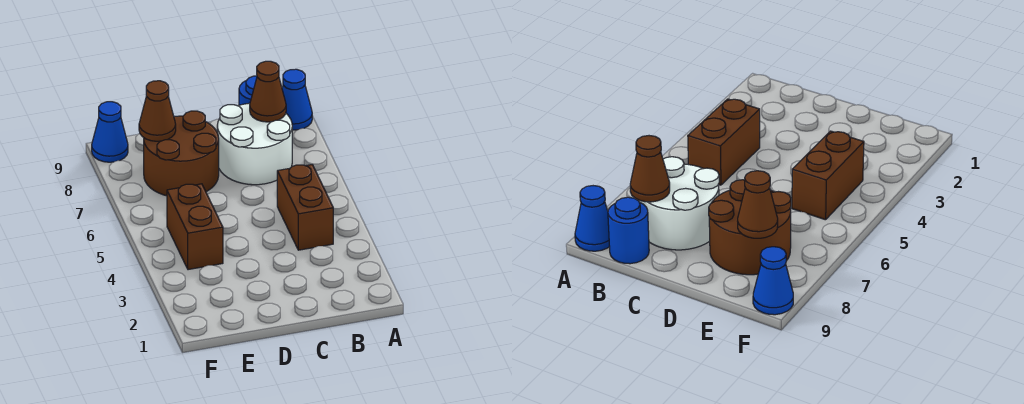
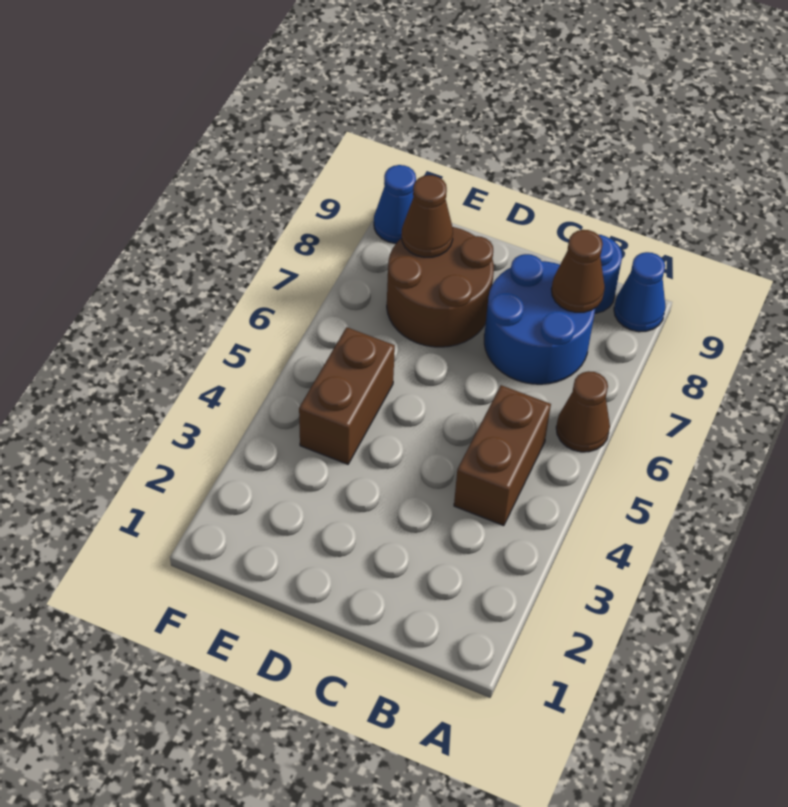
none -> brown 1x1 cone [556,371,610,452]
white 2x2 round brick [217,103,292,185] -> blue 2x2 round brick [484,254,595,384]

